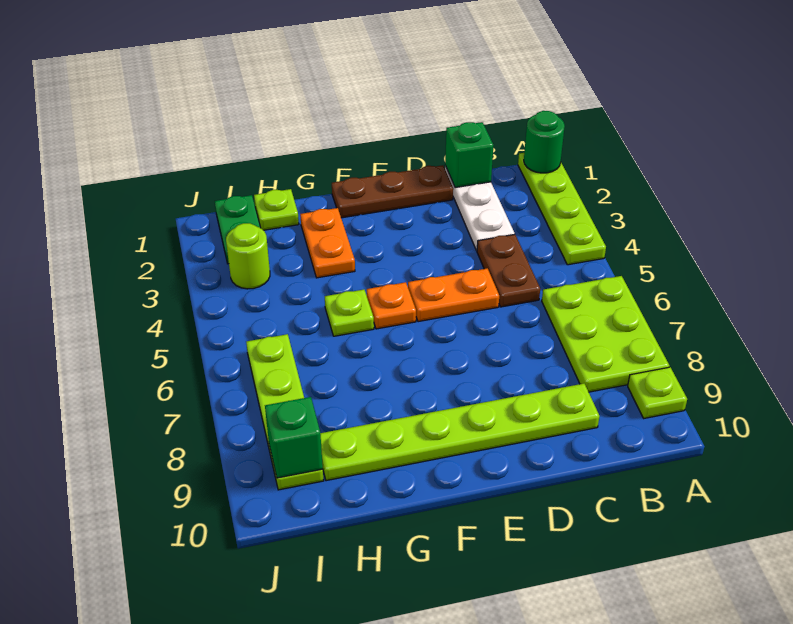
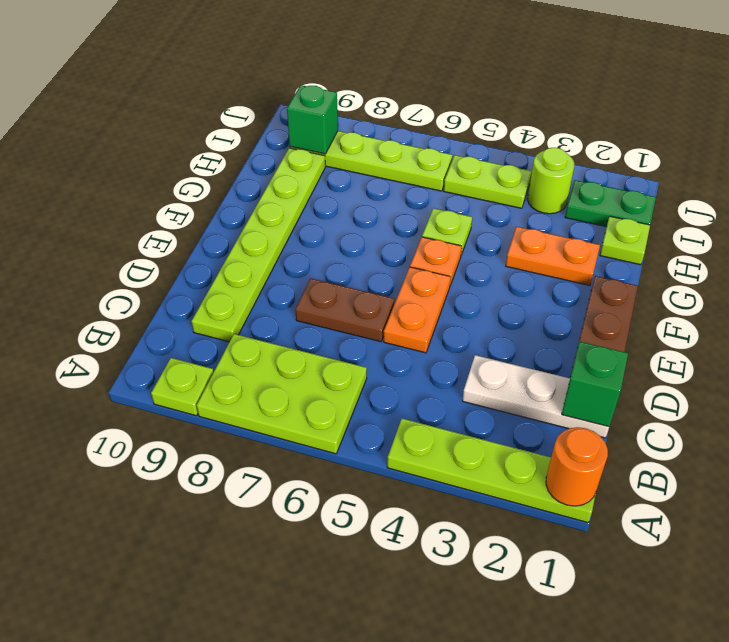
green 1x1 round brick [524,111,565,173] -> orange 1x1 round brick [546,427,608,506]
brown 1x2 plate [477,234,540,307] -> brown 1x2 plate moved to [295,278,395,342]
none -> lime 1x2 plate [444,155,532,208]

